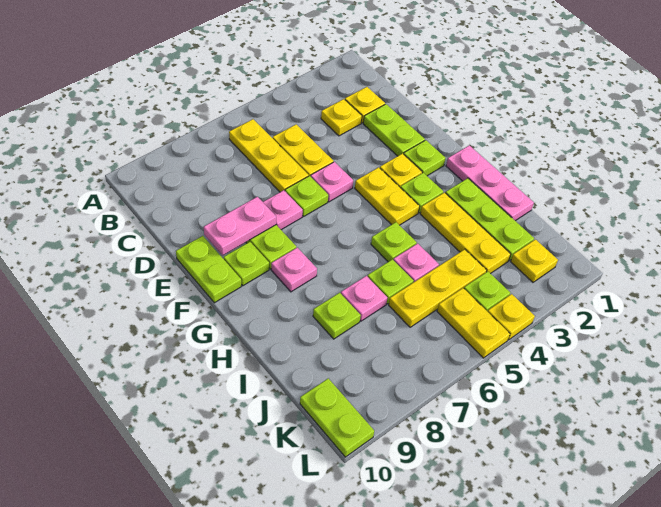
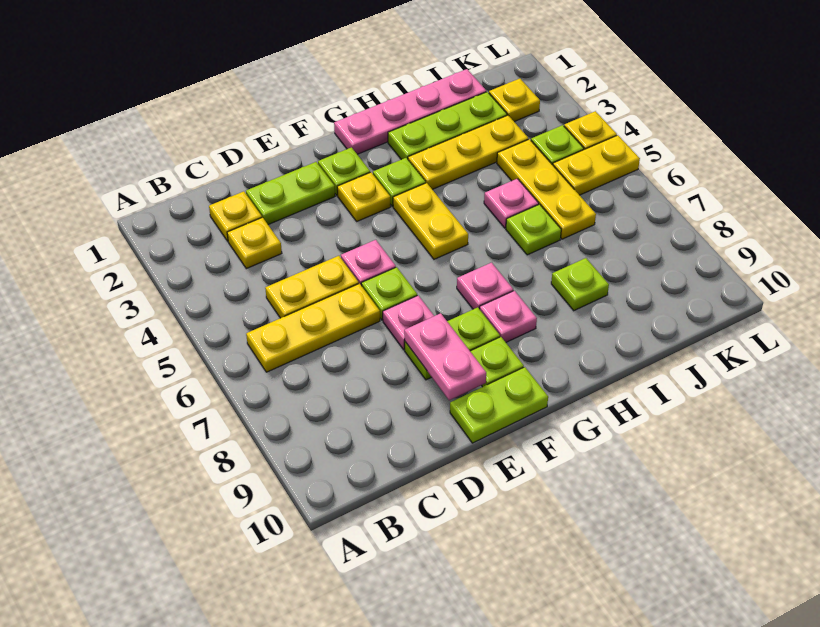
yellow 1x2 plate [355,167,420,225] -> yellow 1x2 plate turned to [393,183,468,259]
pink 1x3 plate [446,145,534,221] -> pink 1x4 plate [334,69,486,154]
lime 1x1 plate [371,222,417,262] -> none
pink 1x1 plate [341,276,387,321] -> pink 1x1 plate moved to [457,263,513,309]
lime 1x2 plate [300,378,374,457] -> none

